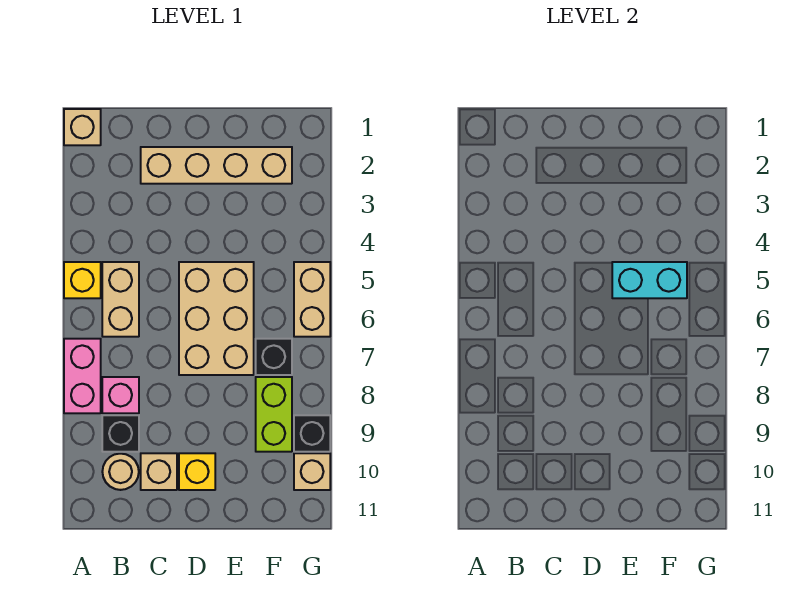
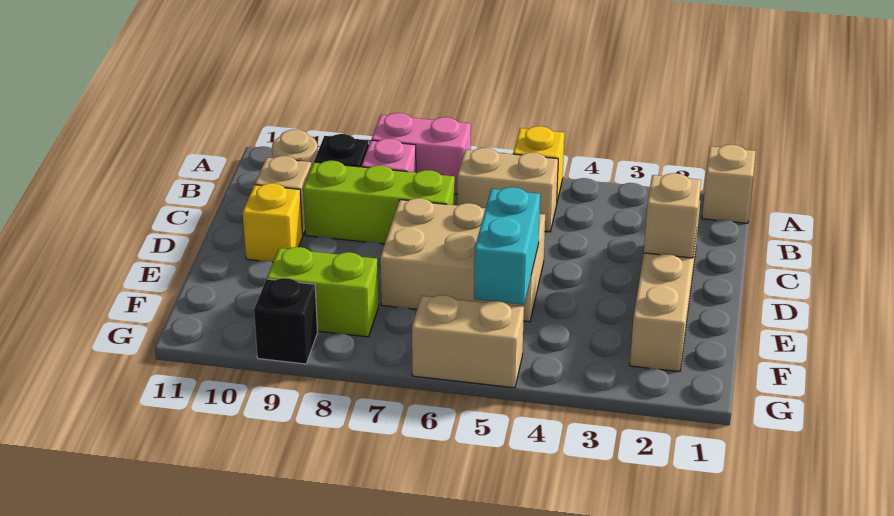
none -> lime 1x3 brick [303,161,455,244]
black 1x1 brick [256,339,292,375] -> none
tan 1x1 brick [294,453,330,490] -> tan 1x1 brick moved to [644,173,701,258]

